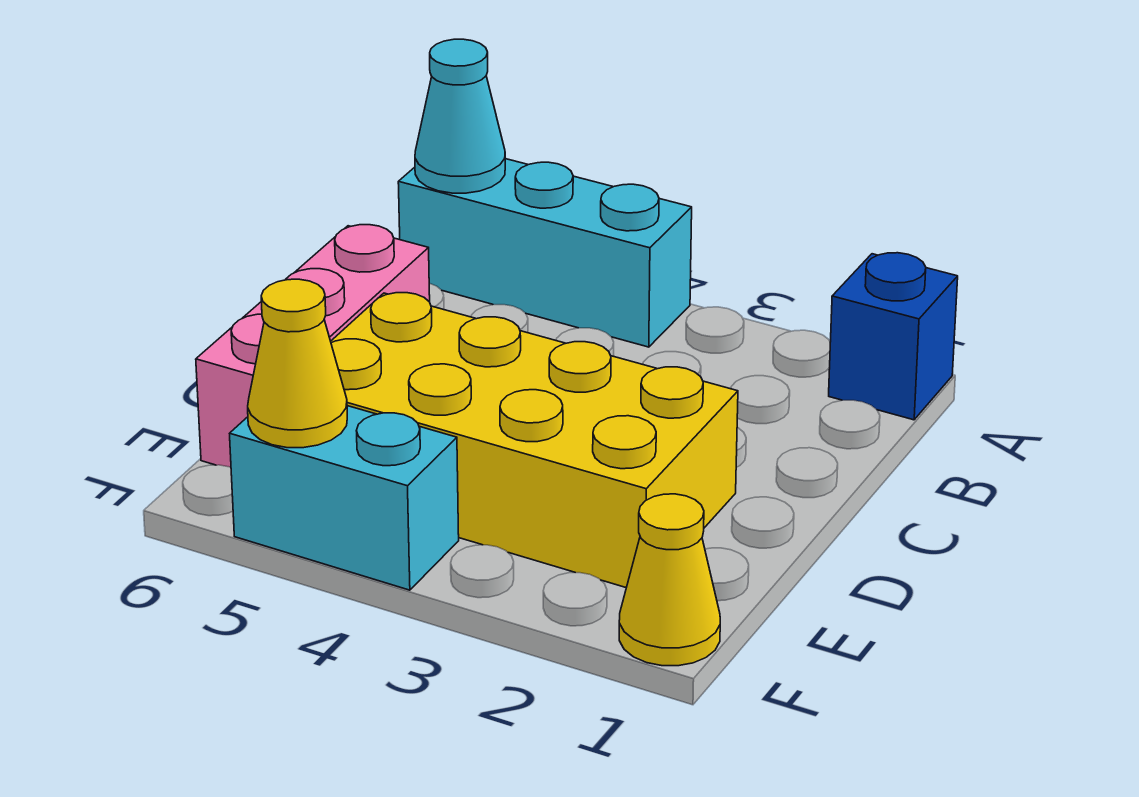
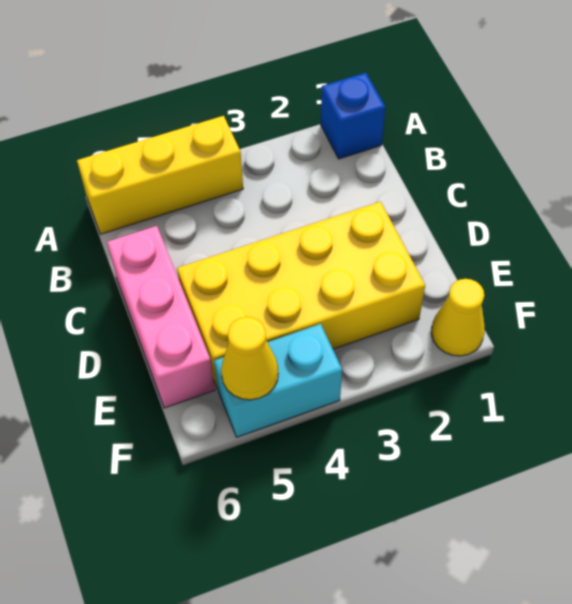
cyan 1x3 brick [398,159,692,347] -> yellow 1x3 brick [77,116,243,234]
cyan 1x1 cone [415,39,505,193] -> none

